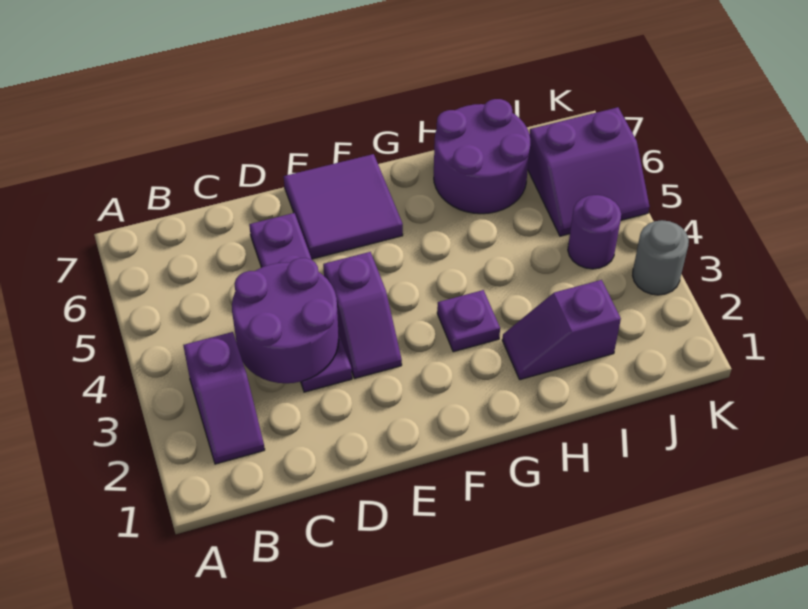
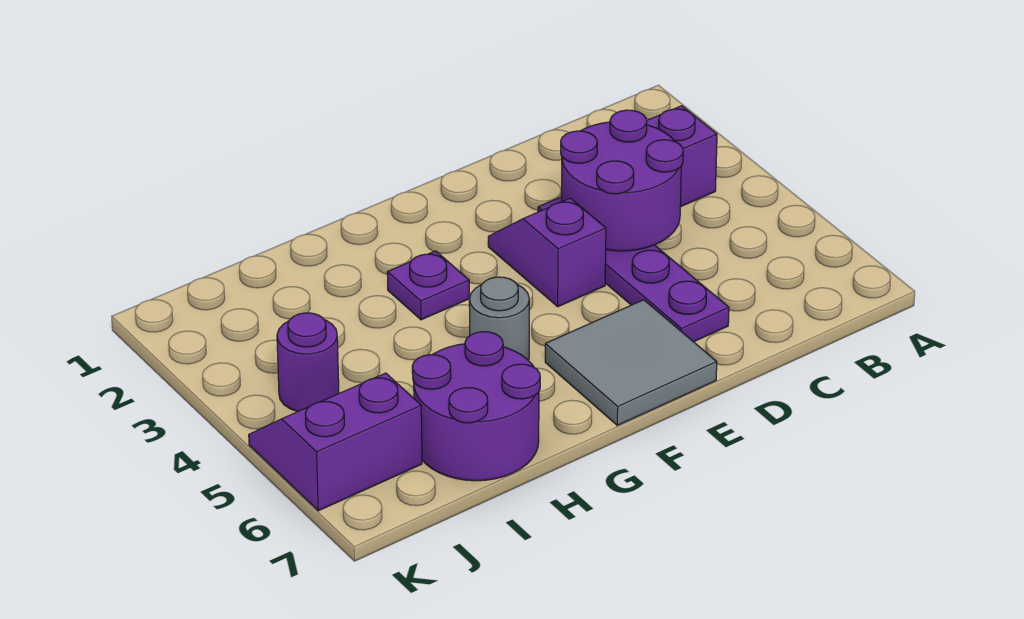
purple 2x2 tile [284,154,403,259] -> grey 2x2 tile [545,300,717,425]
purple 1x2 slope [502,280,621,380] -> none
grey 1x1 round brick [633,220,689,295] -> grey 1x1 round brick moved to [469,277,529,361]

